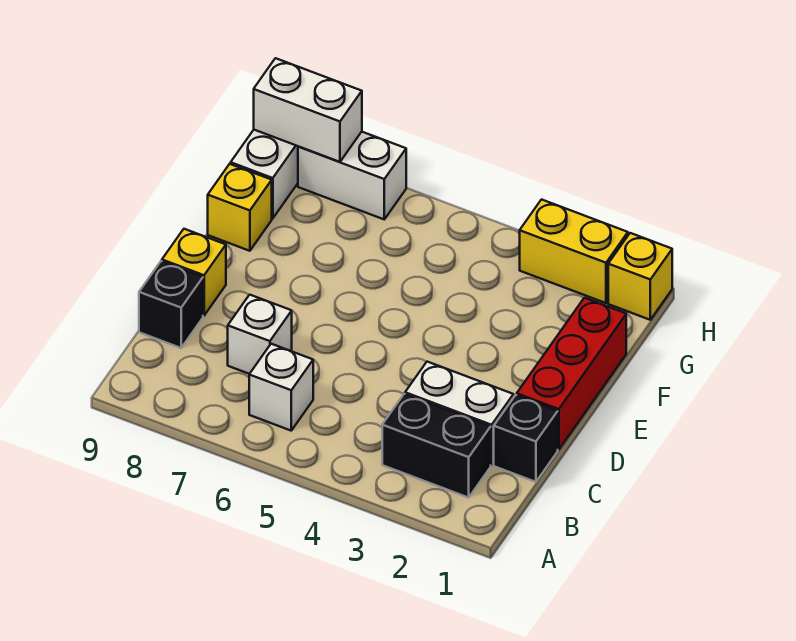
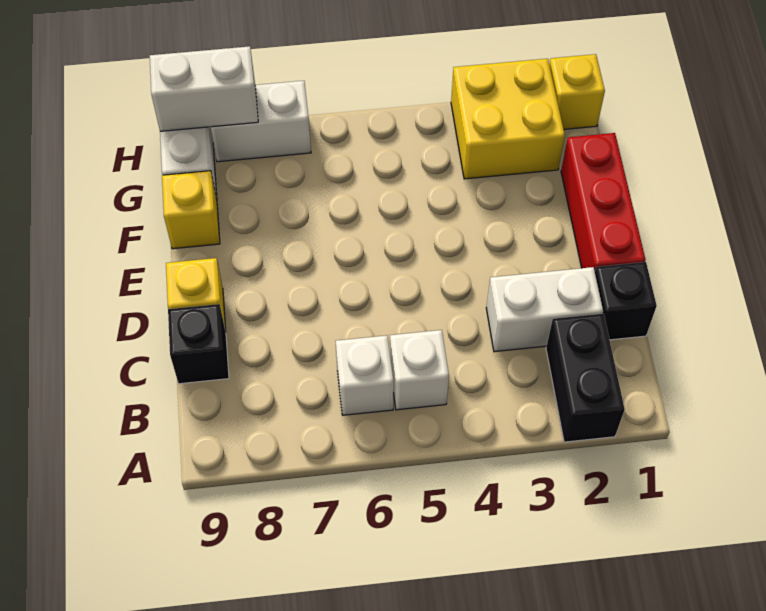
black 1x2 brick [382,394,491,498] -> black 1x2 brick turned to [546,314,625,442]
white 1x1 brick [228,295,292,374] -> white 1x1 brick moved to [390,330,449,410]
yellow 1x2 brick [520,200,628,303] -> yellow 2x2 brick [451,59,565,179]

